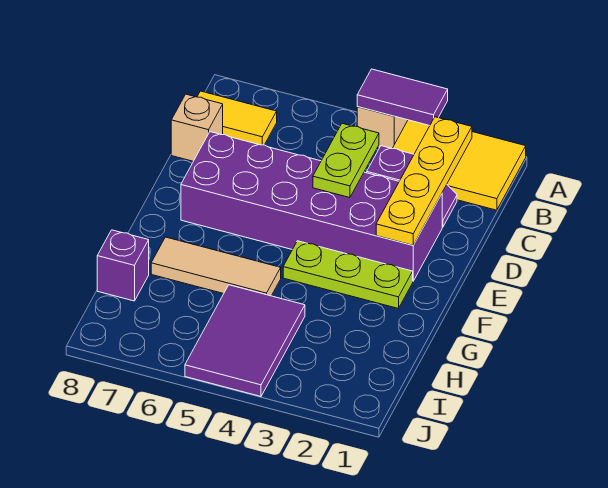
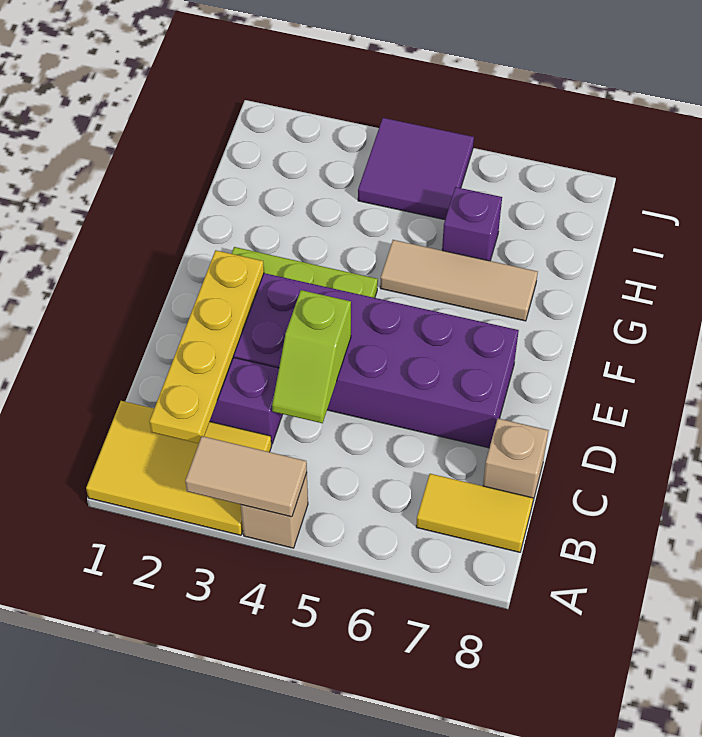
purple 1x2 tile [357,69,448,126] -> tan 1x2 tile [185,436,307,517]
lime 1x2 plate [313,123,379,198] -> lime 1x2 slope [272,290,351,423]
purple 2x3 tile [185,285,305,396] -> purple 2x2 tile [358,118,474,220]
purple 1x1 brick [97,230,149,301] -> purple 1x1 brick moved to [442,187,502,261]

